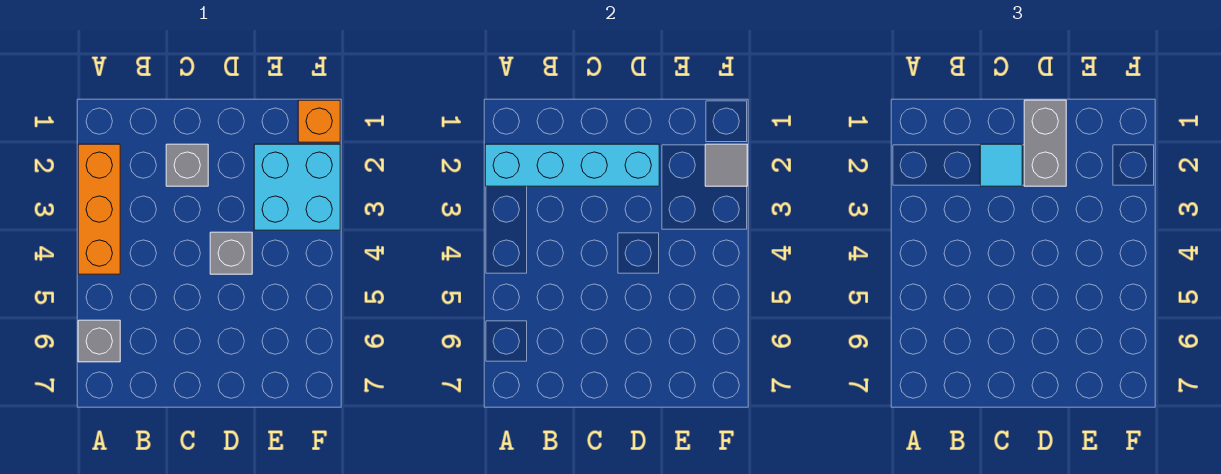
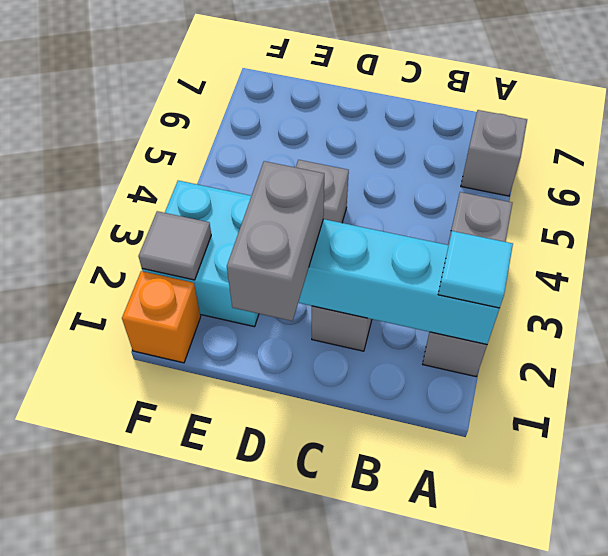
orange 1x3 brick [78,144,120,274] -> grey 1x3 brick [423,192,512,377]
cyan 1x1 tile [980,144,1022,186] -> cyan 1x1 tile moved to [438,231,513,308]

